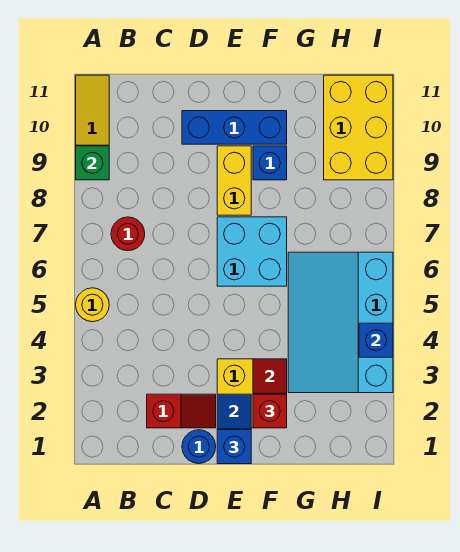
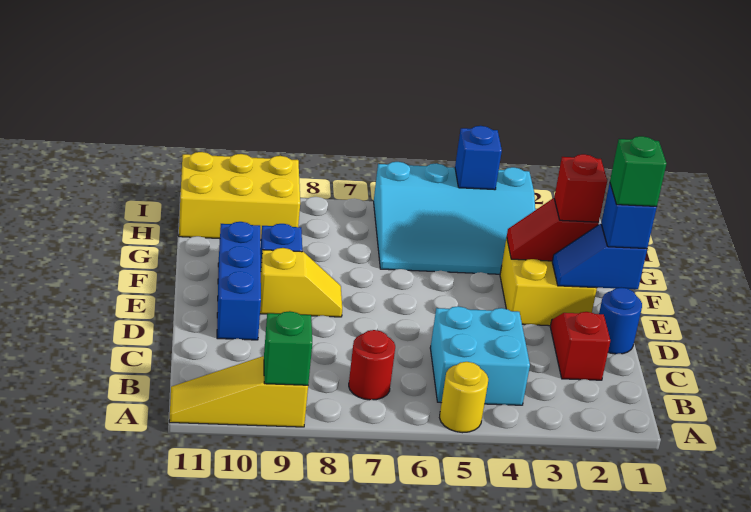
none -> green 1x1 brick [610,136,667,206]
cyan 2x2 brick [217,217,287,286] -> cyan 2x2 brick moved to [430,306,530,405]
yellow 1x2 brick [217,146,251,215] -> yellow 1x2 slope [260,248,342,317]

